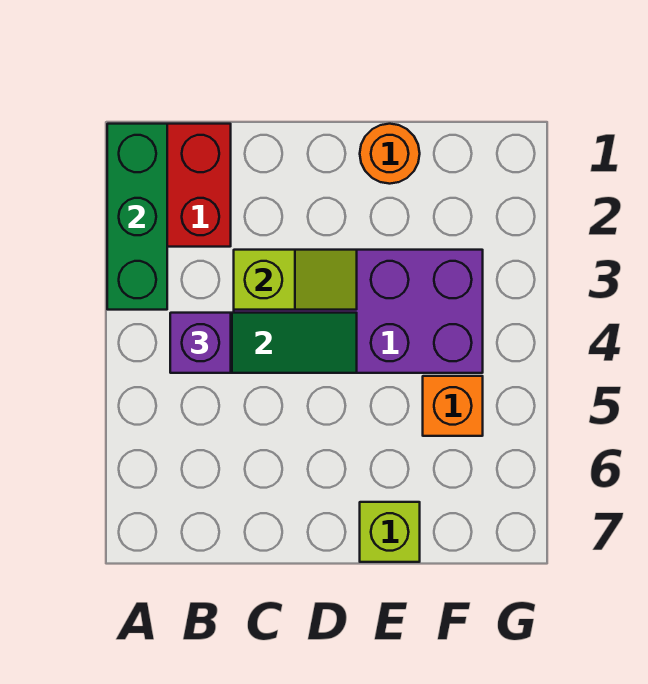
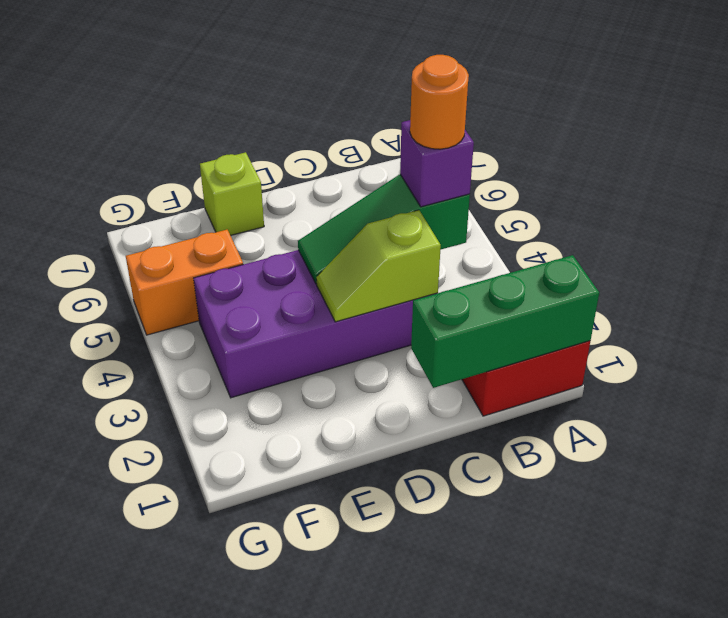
green 1x3 brick [107,124,167,310] -> green 1x3 brick turned to [411,255,599,388]
orange 1x1 round brick [360,124,420,184] -> orange 1x1 round brick moved to [410,55,469,149]
orange 1x1 brick [423,376,483,436] -> orange 1x2 brick [126,230,243,335]

